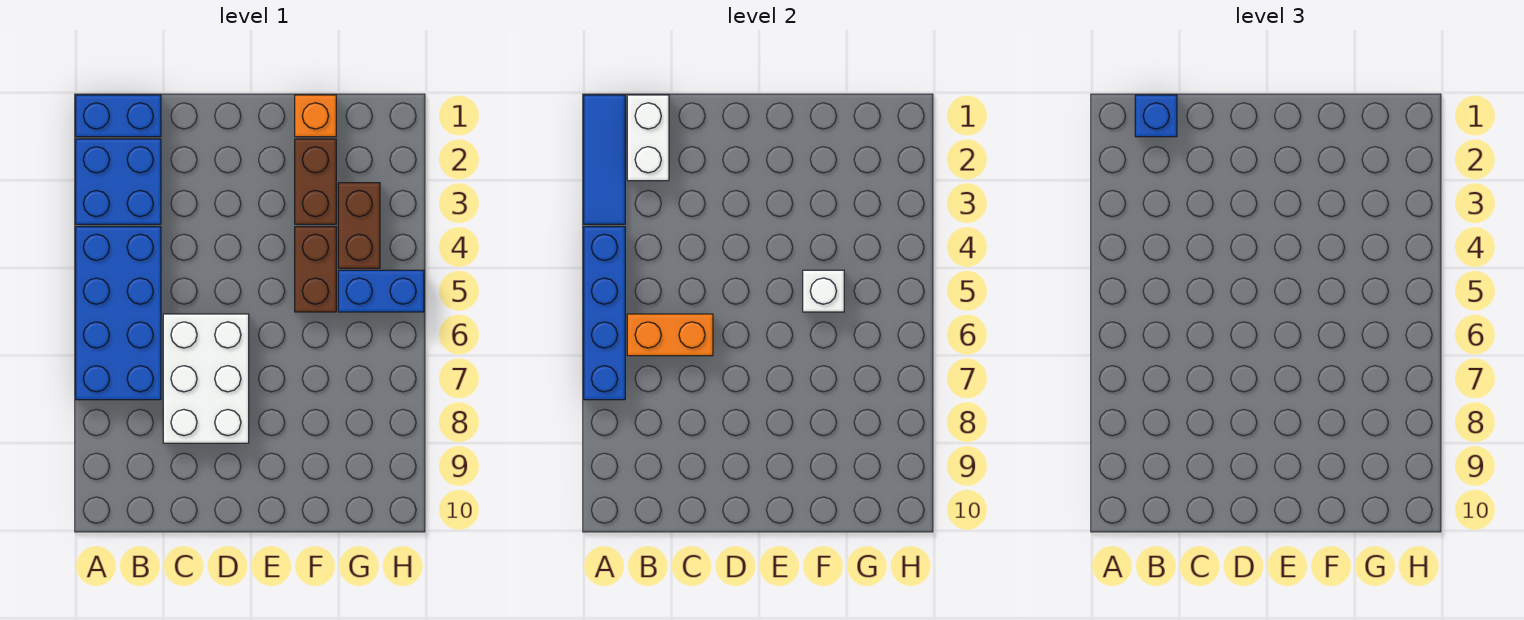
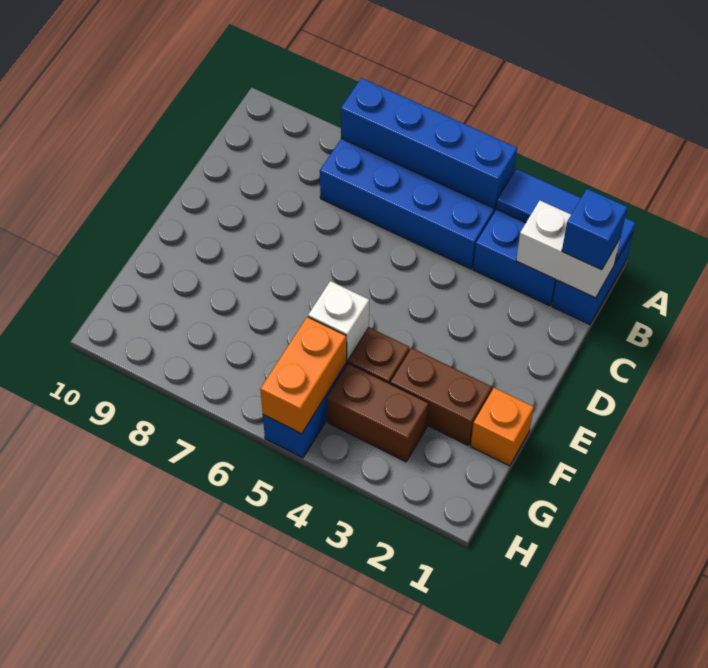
orange 1x2 brick [627,314,713,356] -> orange 1x2 brick moved to [260,317,347,434]
white 2x3 brick [163,314,249,443] -> none

